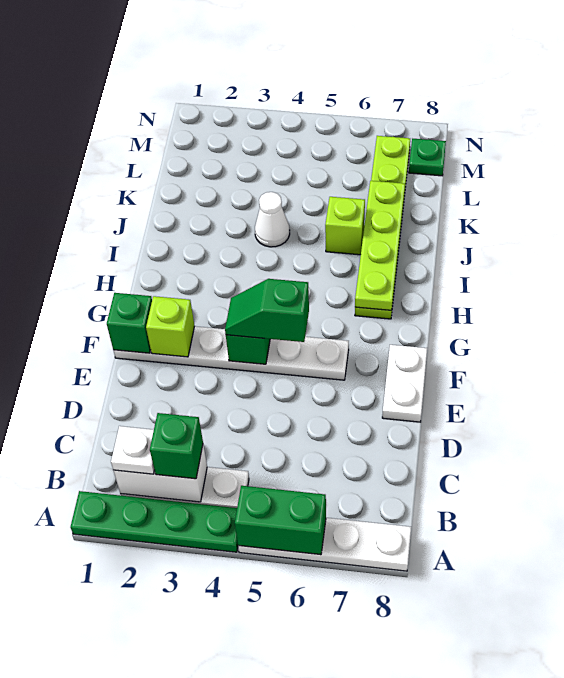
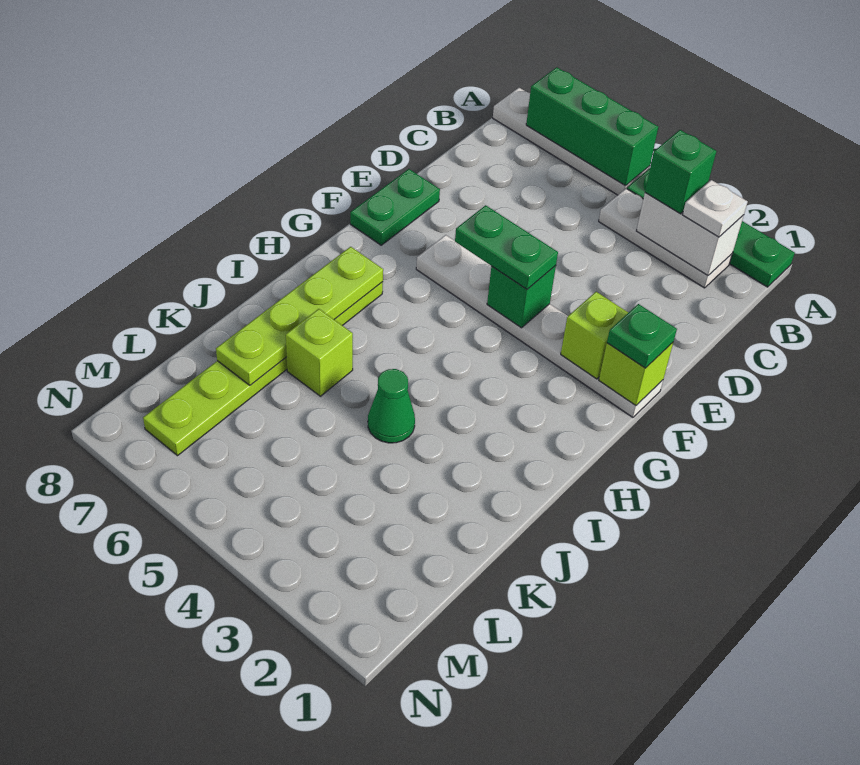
green 1x2 brick [235,486,326,555] -> green 1x3 brick [526,67,658,186]
white 1x2 plate [382,345,427,422] -> green 1x2 plate [350,169,440,245]
green 1x1 brick [107,293,152,353] -> lime 1x1 brick [599,343,673,405]
green 1x2 slope [225,279,309,342] -> green 1x2 plate [455,205,558,289]
white 1x1 cone [255,192,290,247] -> green 1x1 cone [368,369,415,443]
green 1x1 plate [409,139,446,176] -> green 1x1 plate moved to [607,304,677,368]

